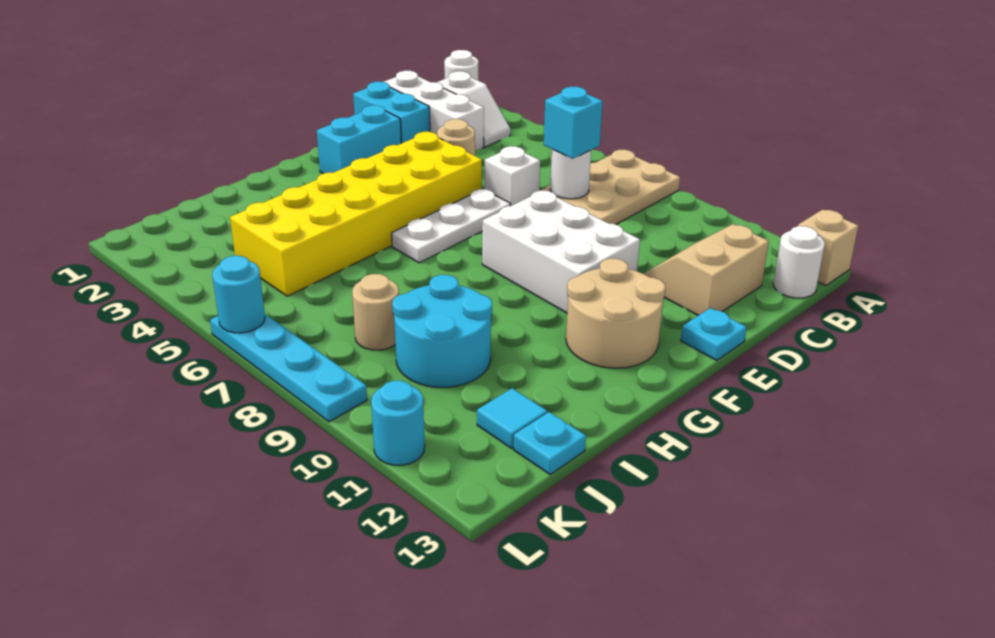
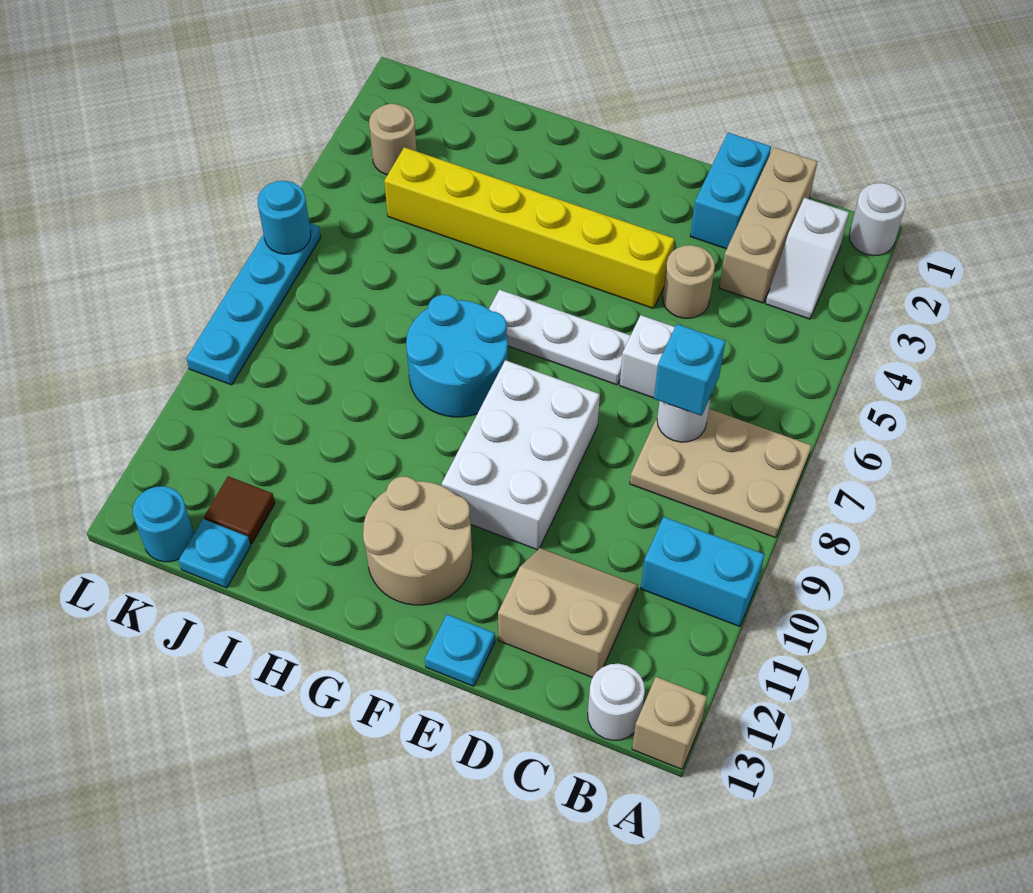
white 1x3 brick [384,71,484,151] -> tan 1x3 brick [719,147,817,303]
cyan 1x2 brick [317,105,401,174] -> cyan 1x2 brick moved to [641,517,765,626]
yellow 2x6 brick [230,132,482,296] -> yellow 1x6 brick [384,147,674,308]
cyan 2x2 round brick [392,275,492,388] -> cyan 2x2 round brick moved to [406,295,508,417]
tan 1x1 round brick [352,274,399,350] -> tan 1x1 round brick moved to [369,104,417,175]
cyan 1x1 tile [477,388,547,449] -> brown 1x1 tile [204,476,275,544]
cyan 1x1 round brick [371,381,425,465] -> cyan 1x1 round brick moved to [133,486,194,562]

